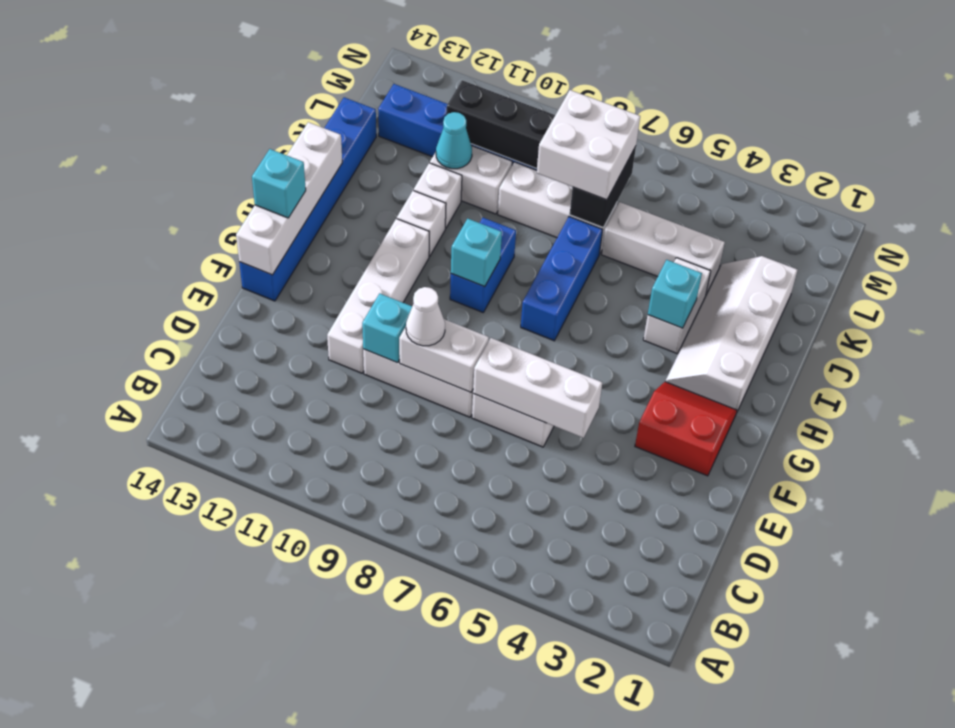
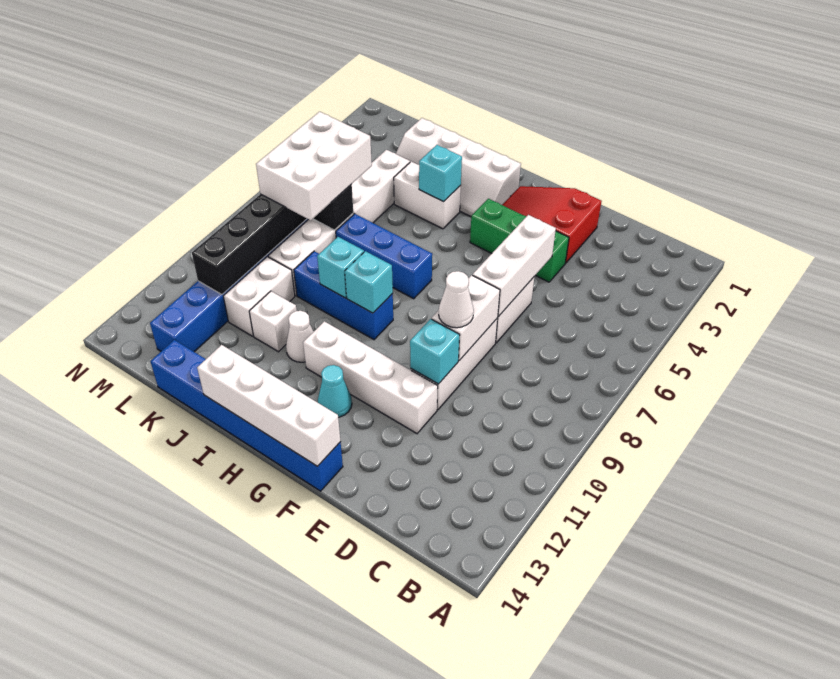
none -> green 1x3 brick [470,199,569,282]
red 2x2 slope [635,382,737,476] -> red 2x3 slope [502,186,602,263]
cyan 1x1 brick [252,149,306,218] -> cyan 1x1 brick moved to [317,237,364,298]
blue 1x2 brick [450,218,516,312] -> blue 1x3 brick [294,251,393,340]
white 1x1 brick [397,191,446,256] -> white 1x1 cone [286,311,313,362]
white 2x2 brick [537,90,640,200] -> white 2x3 brick [256,112,372,220]
cyan 1x1 cone [436,112,472,169] -> cyan 1x1 cone moved to [318,365,352,417]

